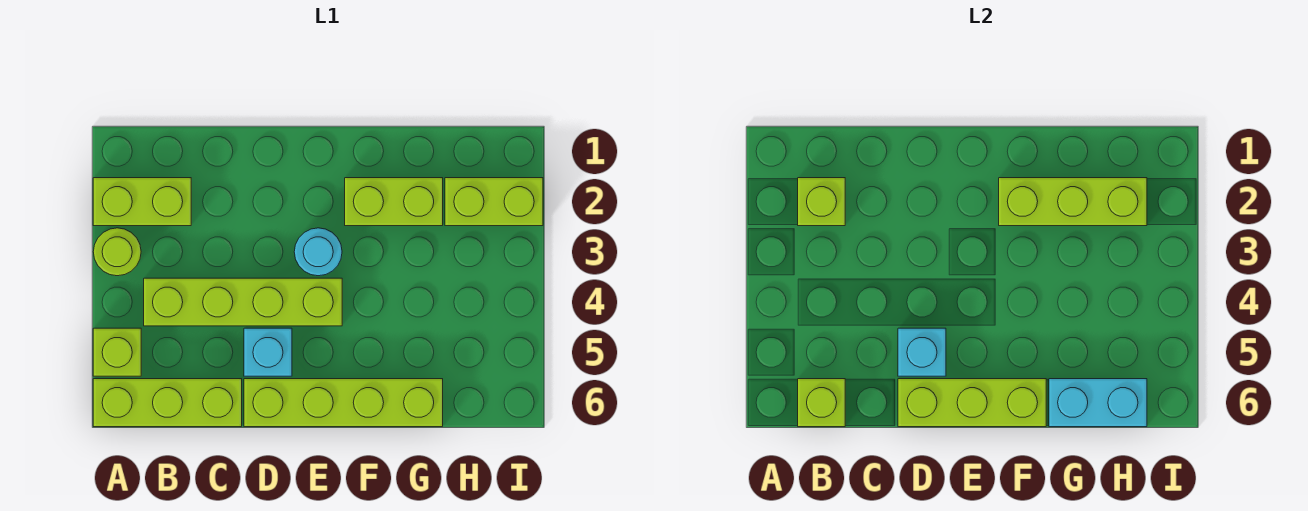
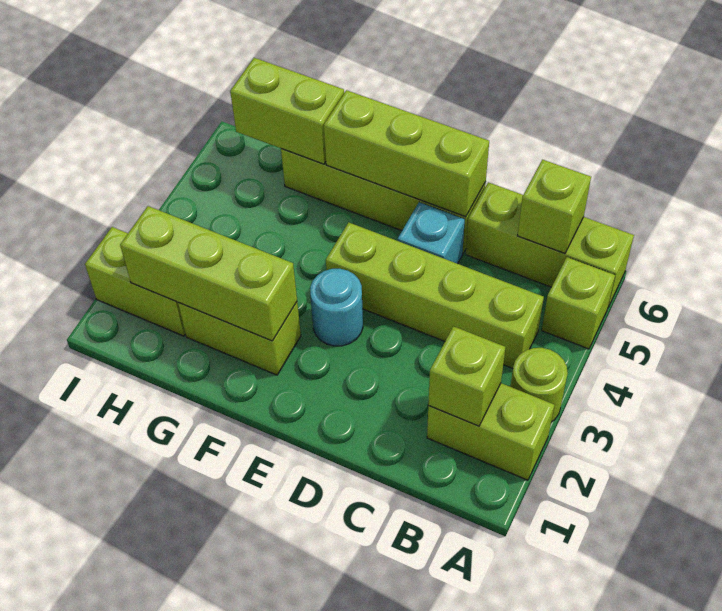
cyan 1x1 brick [898,328,946,376] -> none
cyan 1x2 brick [1049,379,1147,427] -> lime 1x2 brick [230,58,344,164]

